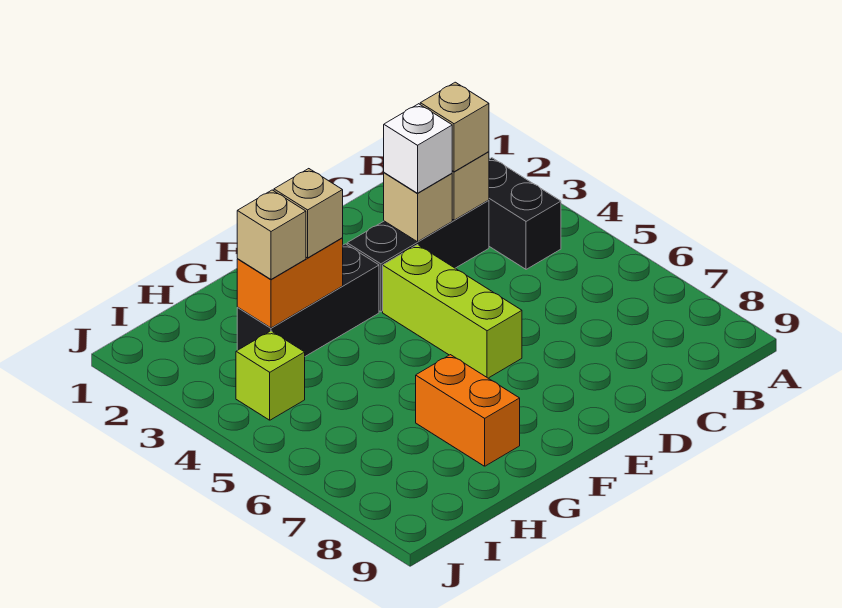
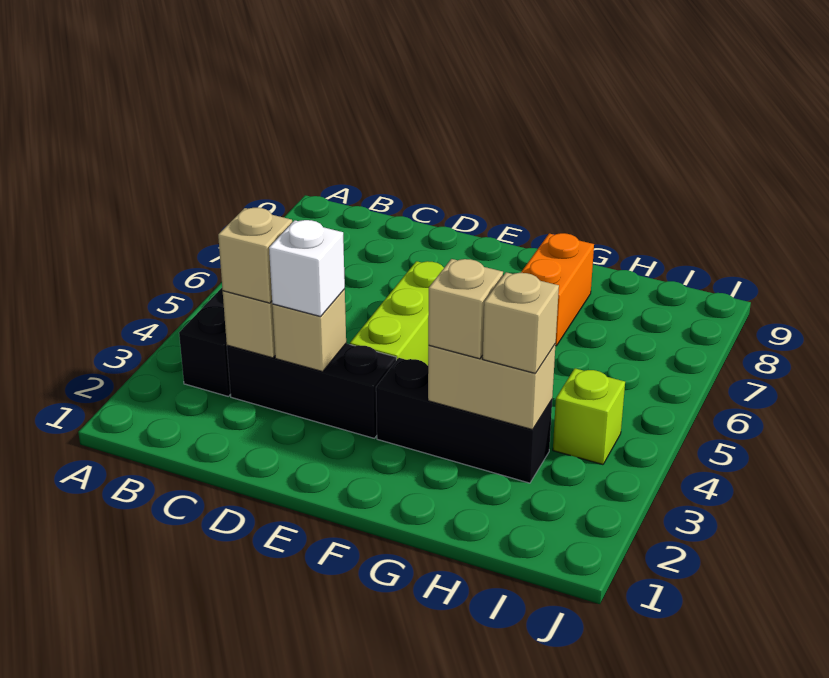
orange 1x2 brick [237,238,343,328] -> tan 1x2 brick [428,344,556,430]

